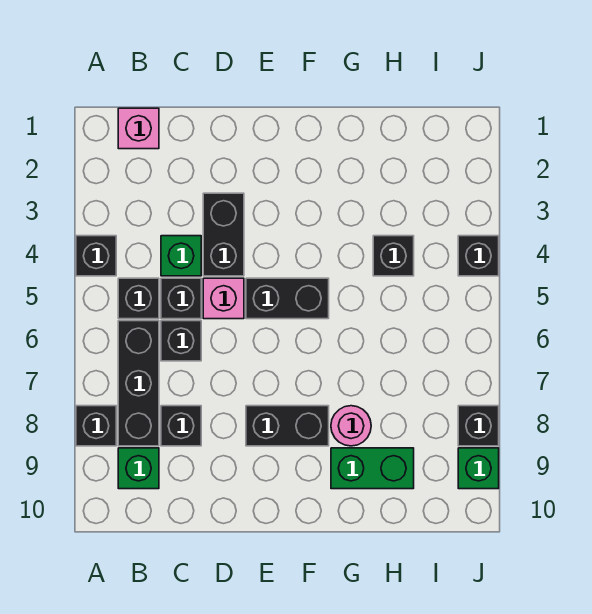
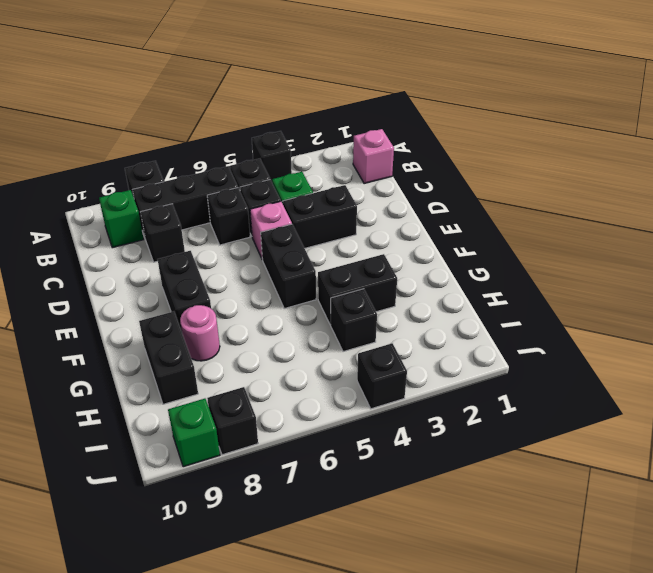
none -> black 1x2 brick [318,254,397,325]
green 1x2 brick [331,448,414,489] -> black 1x2 brick [139,312,198,404]

